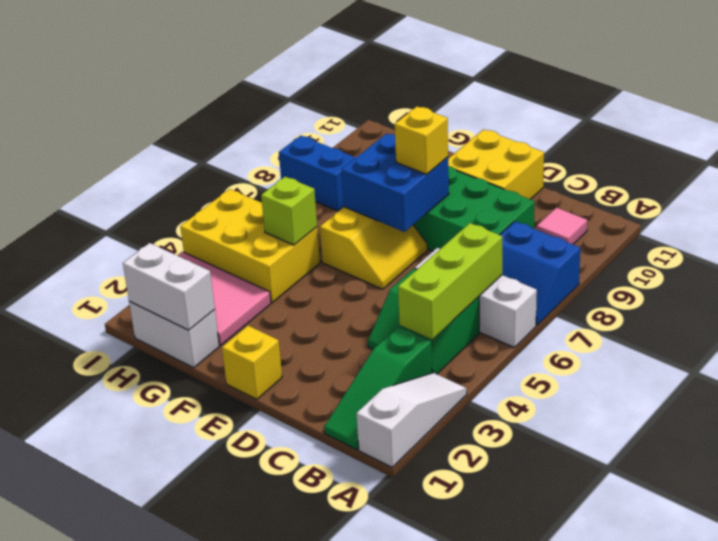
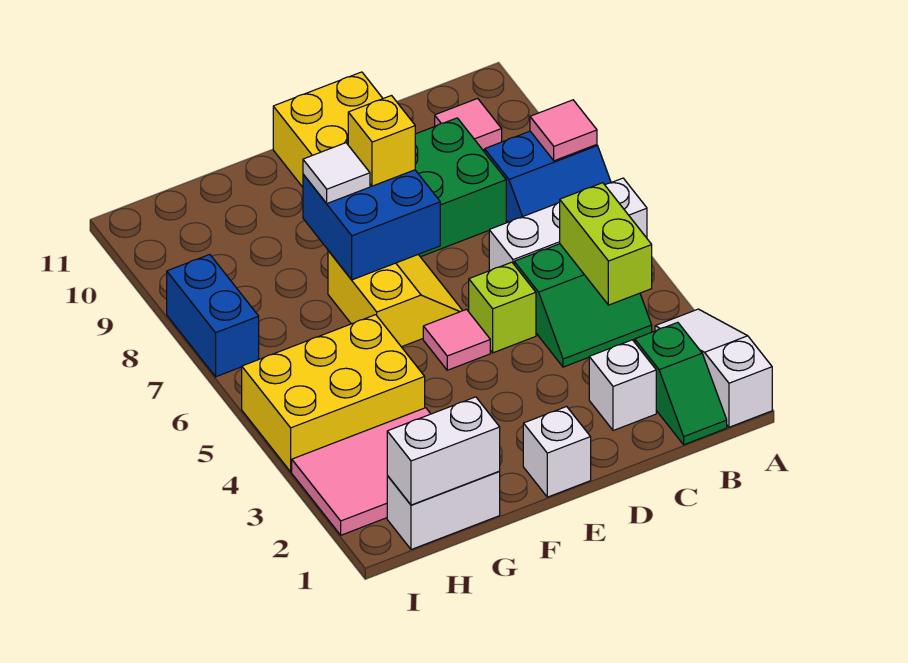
none -> pink 1x1 tile [530,100,597,161]
green 1x3 slope [324,327,432,450] -> green 1x2 slope [635,322,727,445]
lime 1x3 brick [398,223,502,339] -> lime 1x2 brick [560,183,652,305]
none -> white 1x1 brick [589,340,656,431]
yellow 1x1 brick [222,326,282,399] -> white 1x1 brick [523,407,591,497]
none -> pink 1x1 tile [423,309,490,370]
none -> white 1x1 tile [303,143,370,203]
lime 1x1 brick [261,177,317,245] -> lime 1x1 brick moved to [469,262,536,353]
blue 1x2 brick [279,136,356,211] -> blue 1x2 brick turned to [167,255,259,377]

